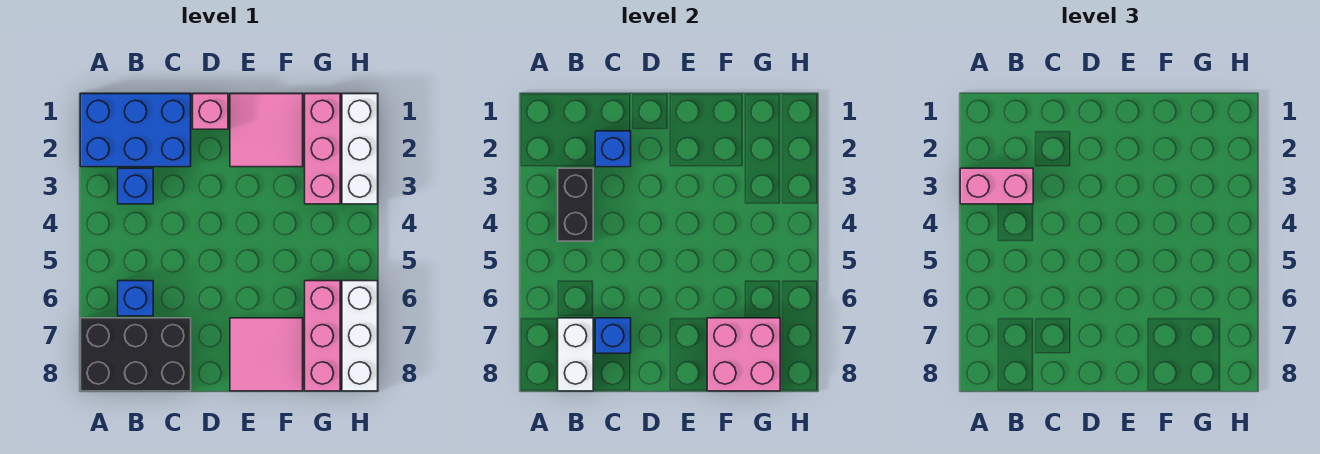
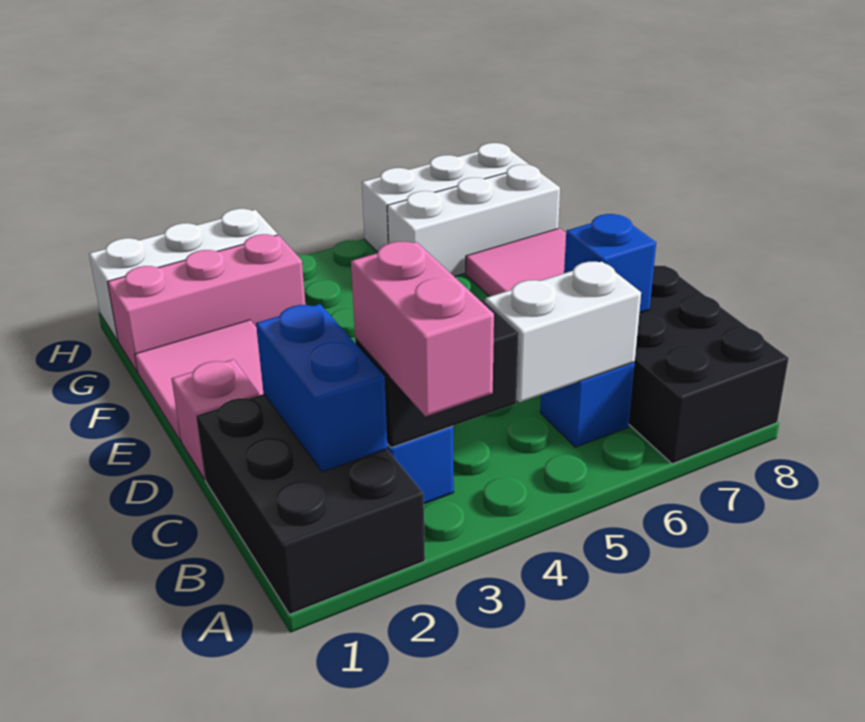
blue 2x3 brick [80,94,191,167] -> black 2x3 brick [196,394,425,614]
white 1x2 brick [558,318,593,391] -> white 1x2 brick moved to [485,262,641,402]
blue 1x1 brick [595,131,631,167] -> blue 1x2 brick [256,304,388,472]
pink 2x2 brick [707,318,780,391] -> none
pink 1x3 brick [305,281,340,391] -> white 1x3 brick [387,165,560,277]

